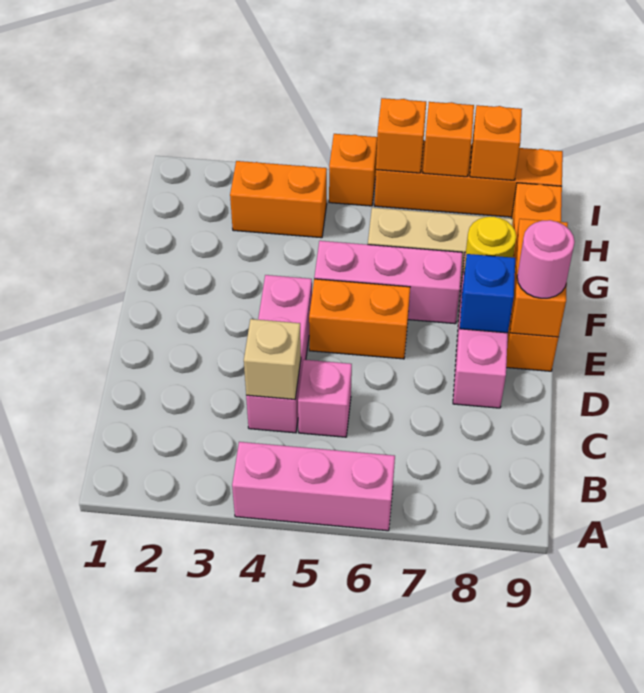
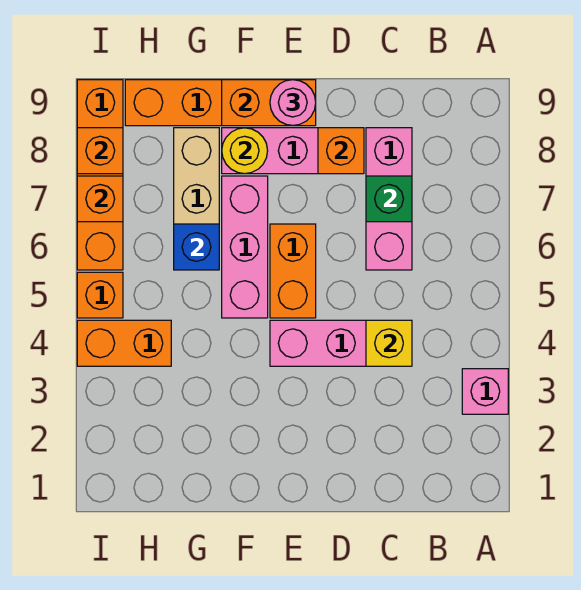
pink 1x3 brick [232,442,395,531] -> pink 1x3 brick moved to [366,128,412,270]
tan 1x1 brick [244,319,301,399] -> yellow 1x1 brick [366,320,412,366]
pink 1x1 brick [298,360,352,437] -> pink 1x1 brick moved to [462,369,508,414]
none -> green 1x1 brick [366,176,412,222]
blue 1x1 brick [460,254,515,333] -> blue 1x1 brick moved to [174,224,219,270]
orange 1x2 brick [230,161,327,238] -> orange 1x2 brick turned to [77,320,171,366]
orange 1x1 brick [376,98,426,173] -> orange 1x1 brick moved to [318,128,364,174]

